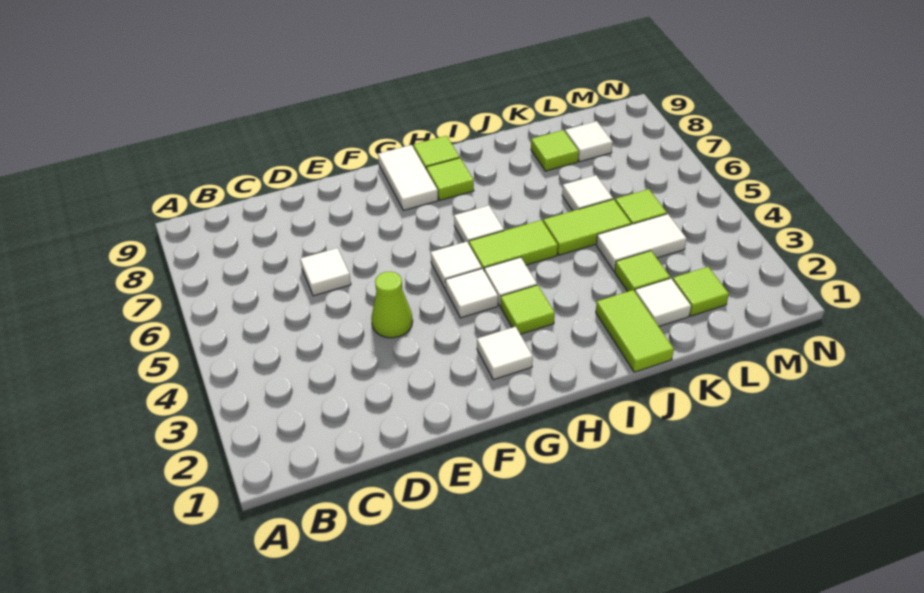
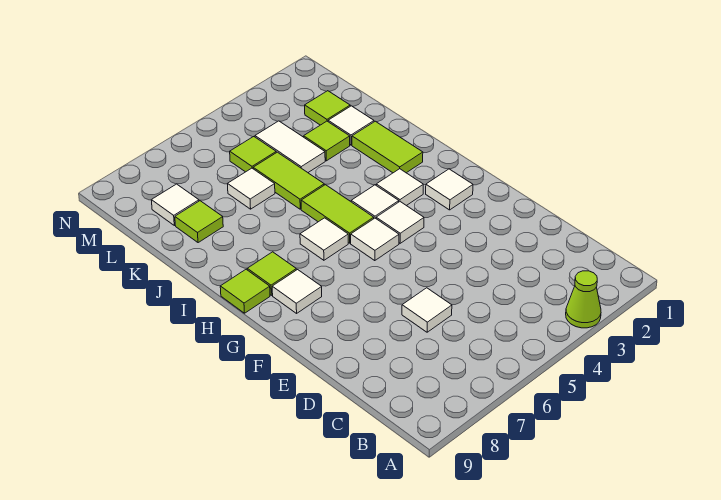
lime 1x1 cone [371,272,413,338] -> lime 1x1 cone moved to [566,271,601,328]
white 1x2 tile [378,145,438,210] -> white 1x1 tile [272,270,322,313]
lime 1x1 tile [501,285,555,334] -> white 1x1 tile [376,169,423,206]
lime 1x2 tile [596,290,674,372] -> lime 1x2 tile turned to [352,121,423,173]

